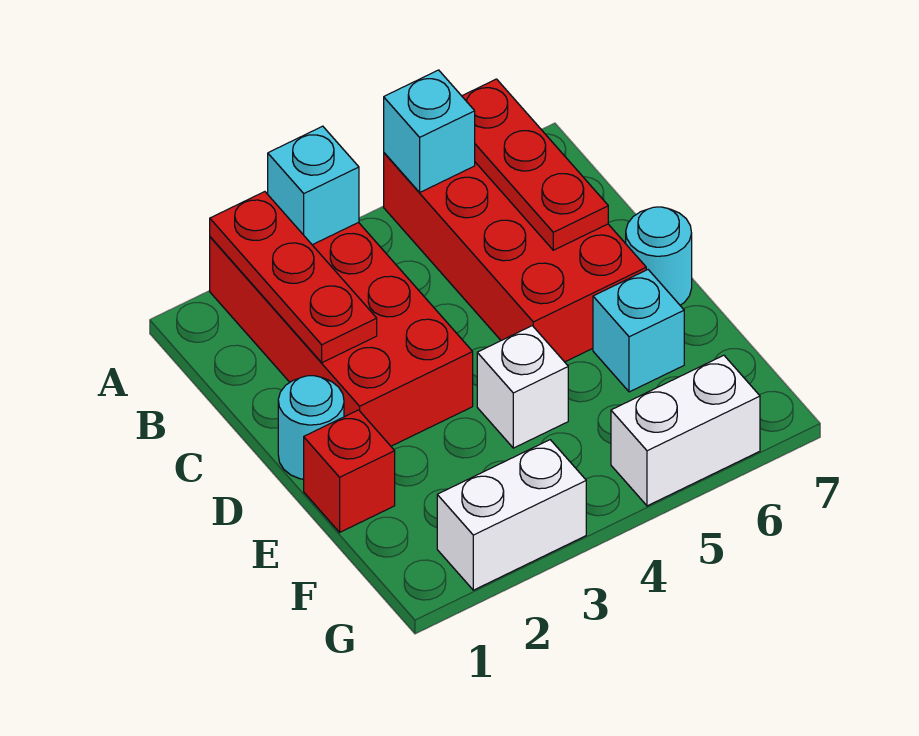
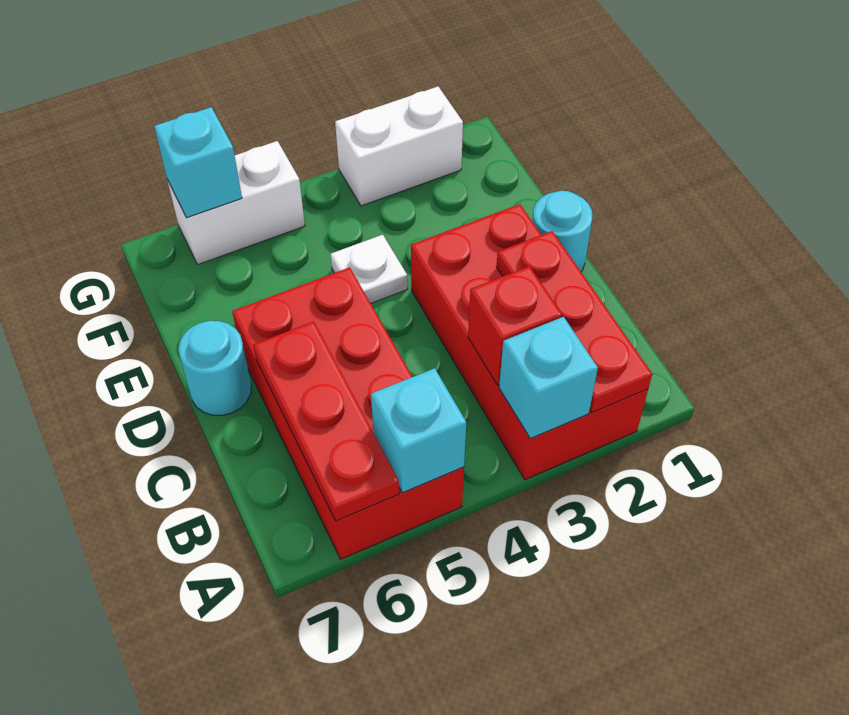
red 1x1 brick [304,410,395,532] -> red 1x1 brick moved to [468,266,562,385]
white 1x1 brick [477,326,568,448] -> white 1x1 plate [330,235,408,303]
cyan 1x1 brick [593,270,684,392] -> cyan 1x1 brick moved to [154,107,242,218]

